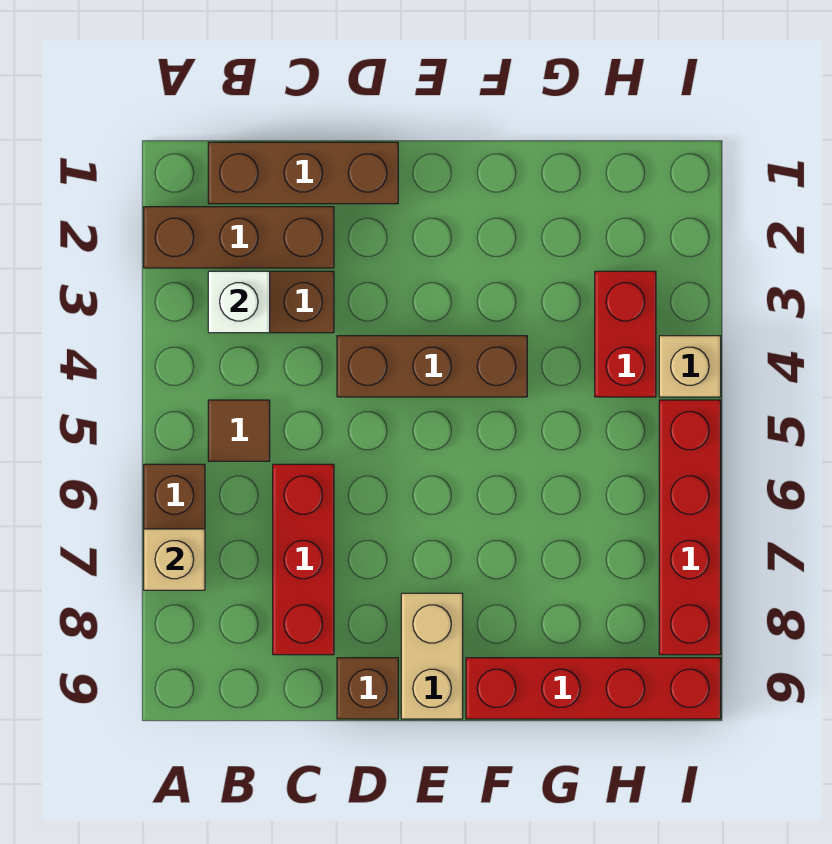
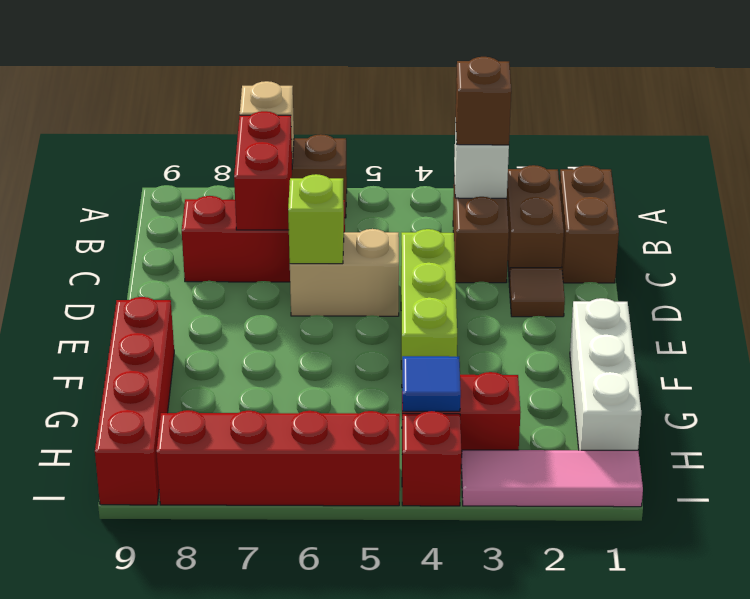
brown 1x3 brick [144,207,334,268] -> brown 1x2 brick [507,165,564,279]
brown 1x3 brick [208,142,398,204] -> brown 1x2 brick [560,166,619,283]
brown 1x1 tile [208,400,270,461] -> brown 1x1 tile moved to [509,268,565,317]
none -> red 1x2 brick [234,111,292,230]
brown 1x3 brick [337,336,527,397] -> lime 1x3 brick [401,229,457,369]
none -> lime 1x1 brick [288,174,344,264]
brown 1x1 brick [337,658,398,719] -> brown 1x1 brick moved to [456,57,511,145]
tan 1x2 brick [401,593,463,719] -> tan 1x2 brick moved to [290,229,399,316]
none -> white 1x3 brick [570,298,641,450]
none -> blue 1x1 tile [402,356,461,411]
none -> pink 1x3 tile [461,450,643,507]
tan 1x1 brick [659,336,721,397] -> red 1x1 brick [402,411,461,506]

